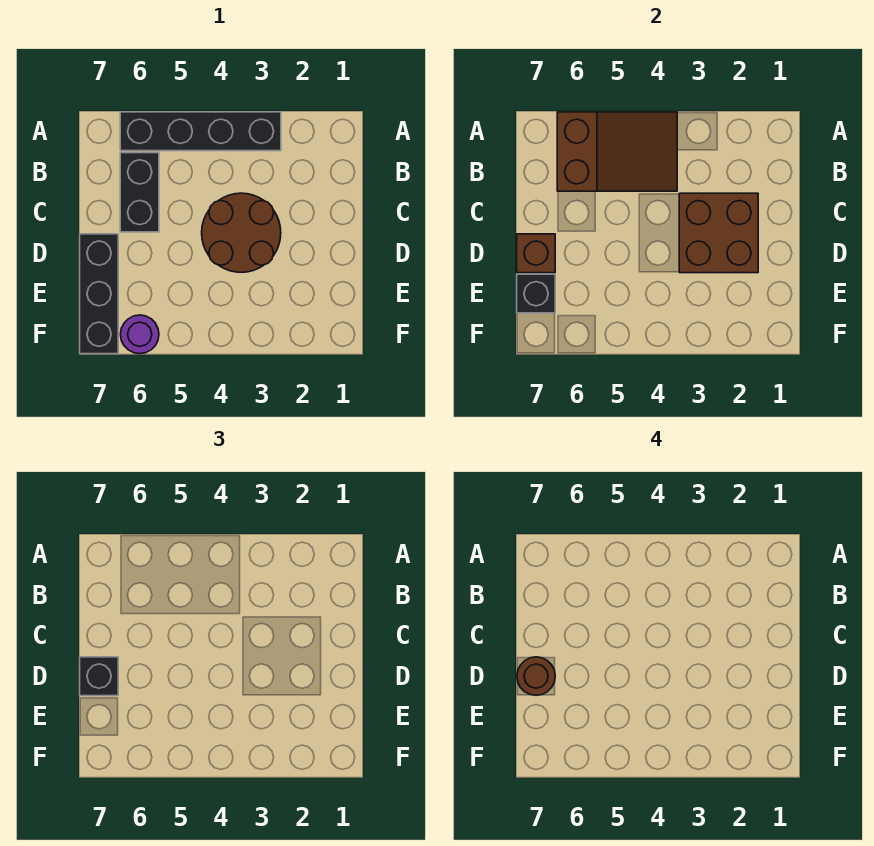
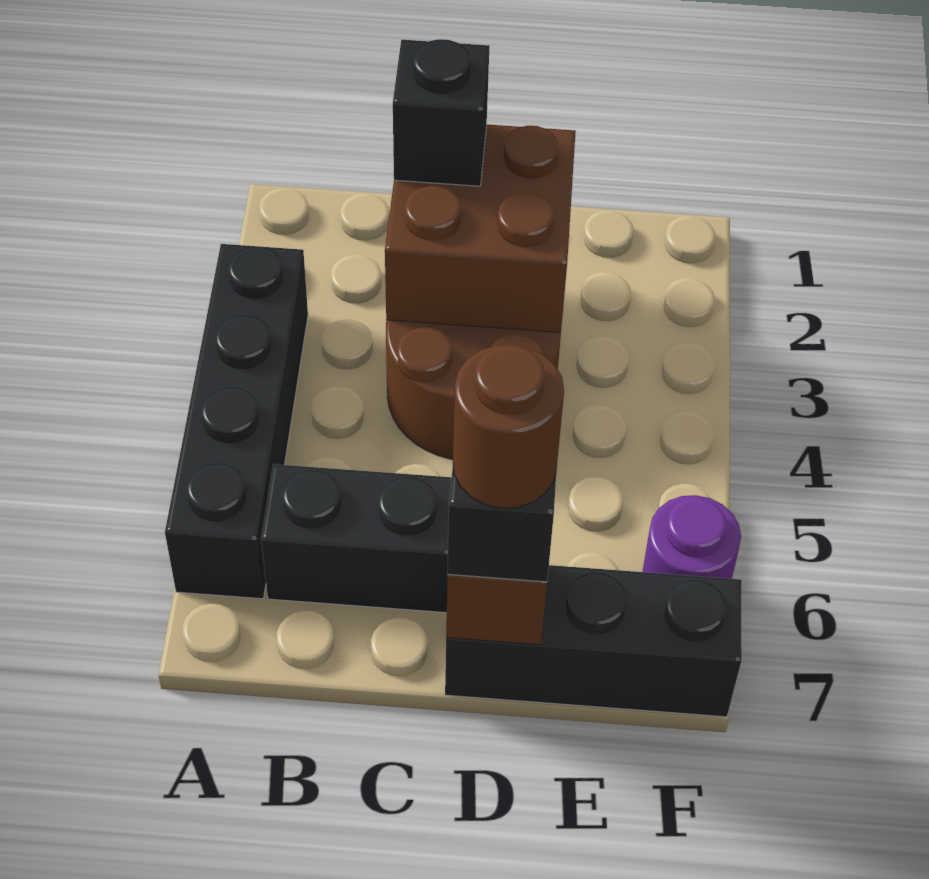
brown 2x3 slope [557,112,677,191] -> none
black 1x1 brick [517,274,555,313] -> black 1x1 brick moved to [393,39,490,186]

